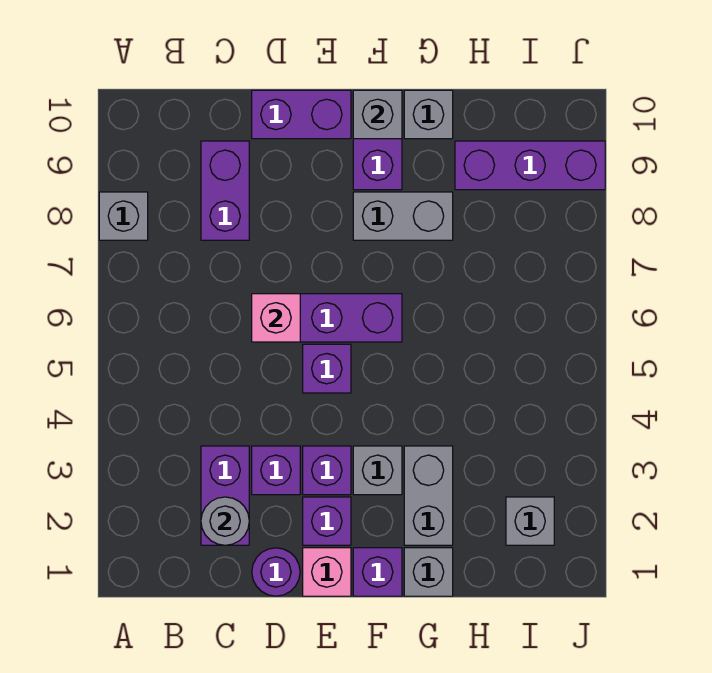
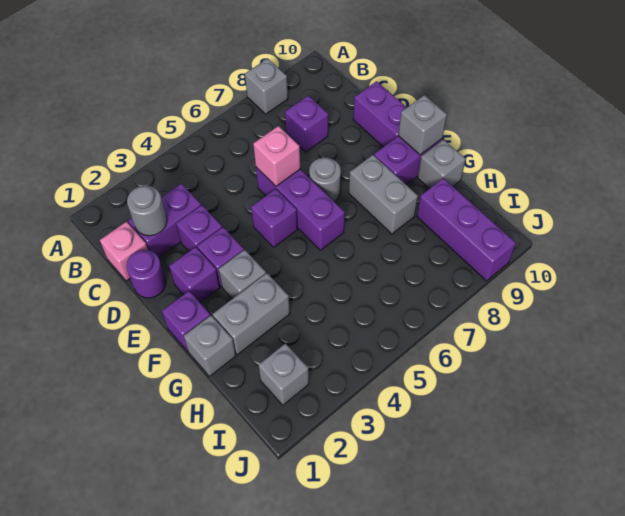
purple 1x2 brick [201,141,249,240] -> purple 1x1 brick [285,96,328,152]
pink 1x1 brick [303,548,351,596] -> pink 1x1 brick moved to [100,222,148,281]
none -> grey 1x1 round brick [309,157,341,202]

